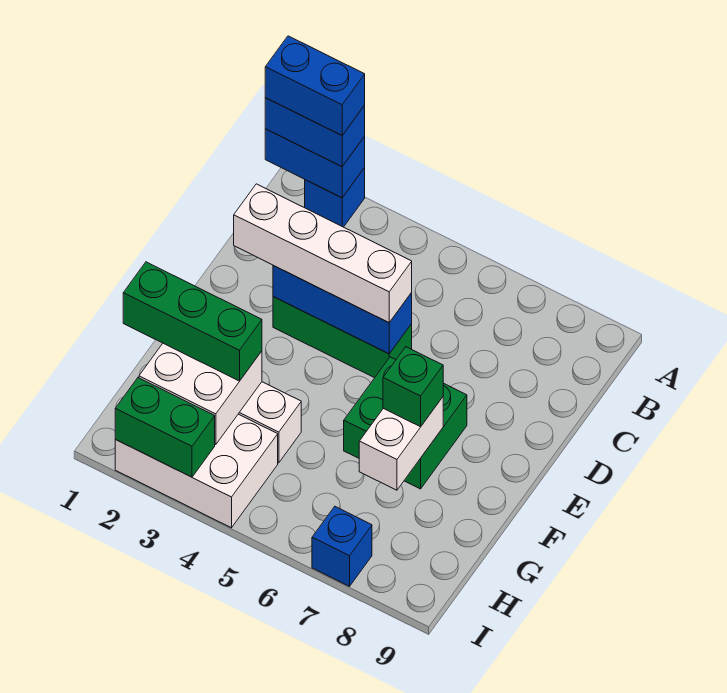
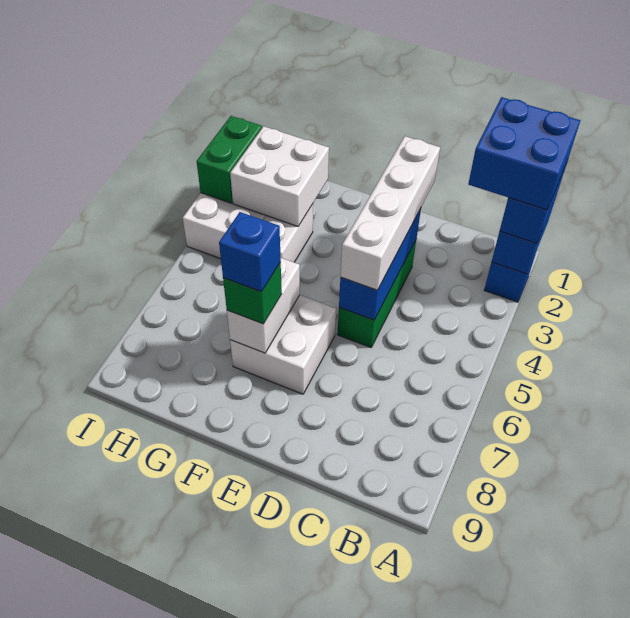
blue 1x2 brick [265,36,365,135] -> blue 2x2 brick [468,97,580,210]
green 2x2 brick [344,357,467,489] -> white 2x2 brick [230,295,336,394]
white 1x2 brick [359,397,443,490] -> white 1x2 brick turned to [227,258,300,353]
green 1x3 brick [123,262,262,381] -> none
blue 1x1 brick [312,507,372,586] -> blue 1x1 brick moved to [219,212,281,292]

